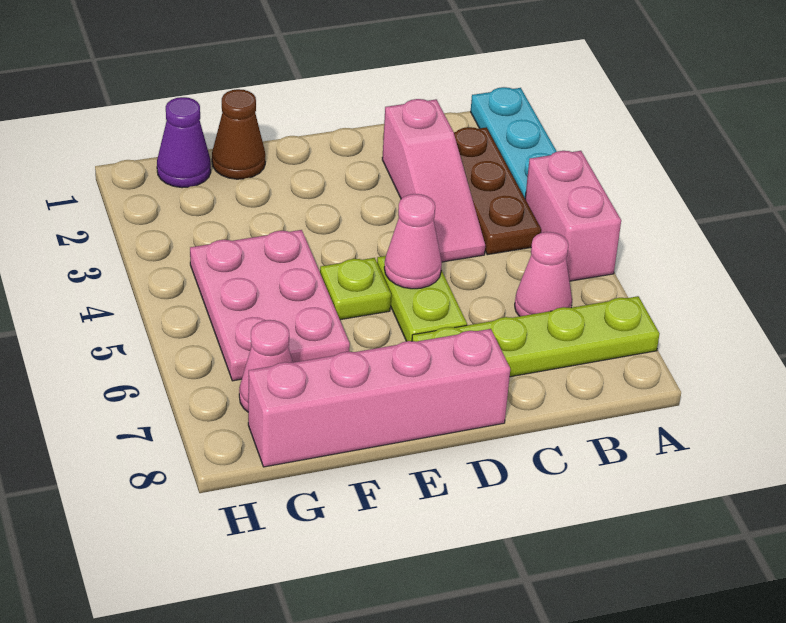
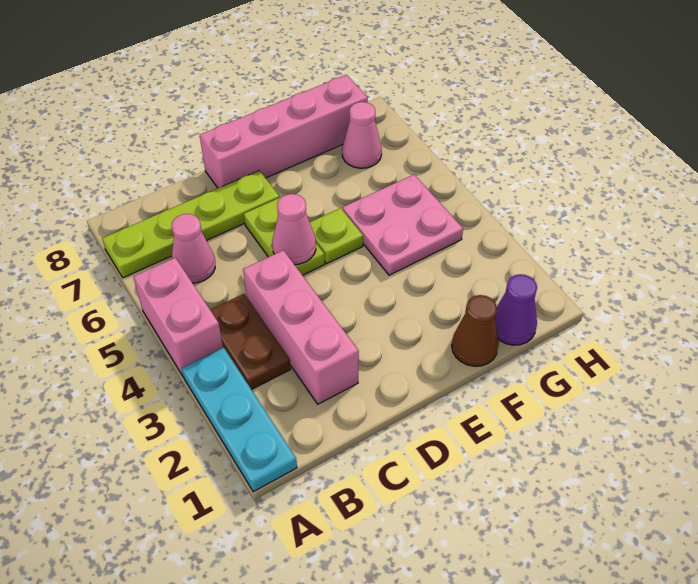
brown 1x3 plate [454,127,541,255] -> brown 1x2 plate [210,294,291,390]
pink 1x3 slope [382,99,485,262] -> pink 1x3 brick [243,250,359,404]
pink 2x3 plate [190,230,350,381] -> pink 2x2 plate [343,175,463,275]

